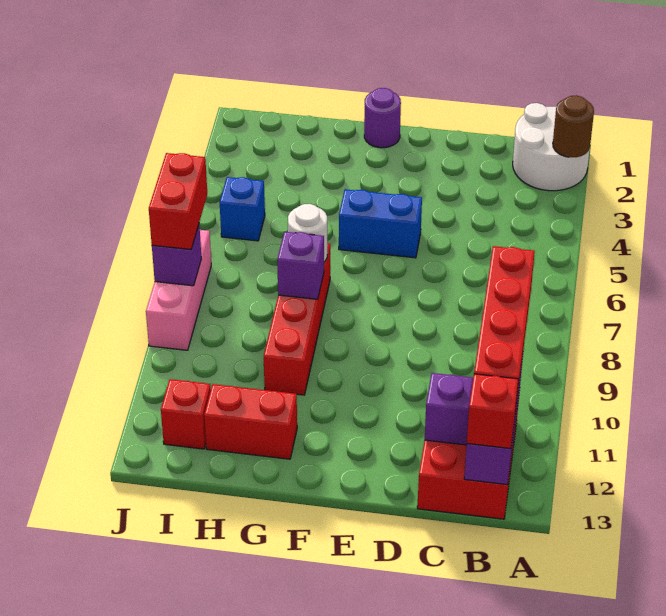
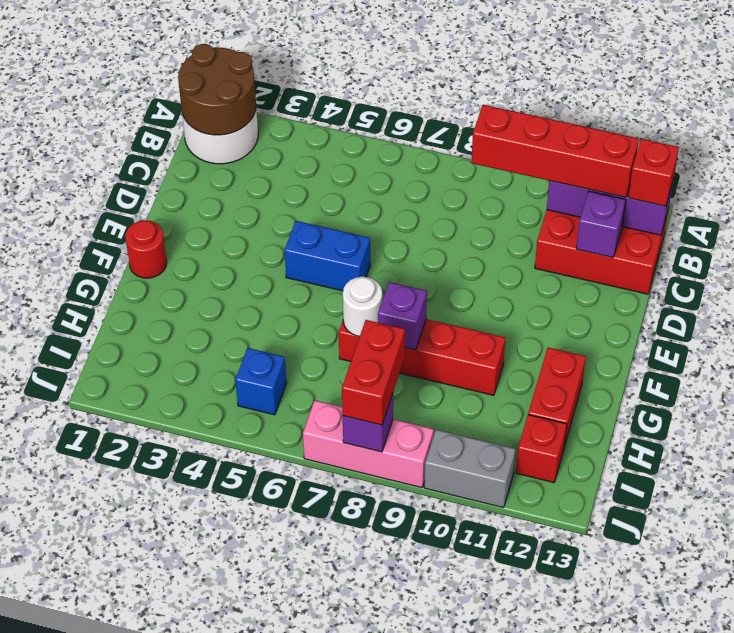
brown 1x1 round brick [553,95,594,157] -> brown 2x2 round brick [178,44,256,135]
blue 1x2 brick [339,189,422,258] -> blue 1x2 brick turned to [285,221,370,291]
purple 1x1 round brick [364,88,401,148] -> red 1x1 round brick [125,220,167,278]
red 1x2 brick [149,153,207,249] -> red 1x2 brick turned to [342,320,405,425]
none -> grey 1x2 brick [424,430,516,508]

